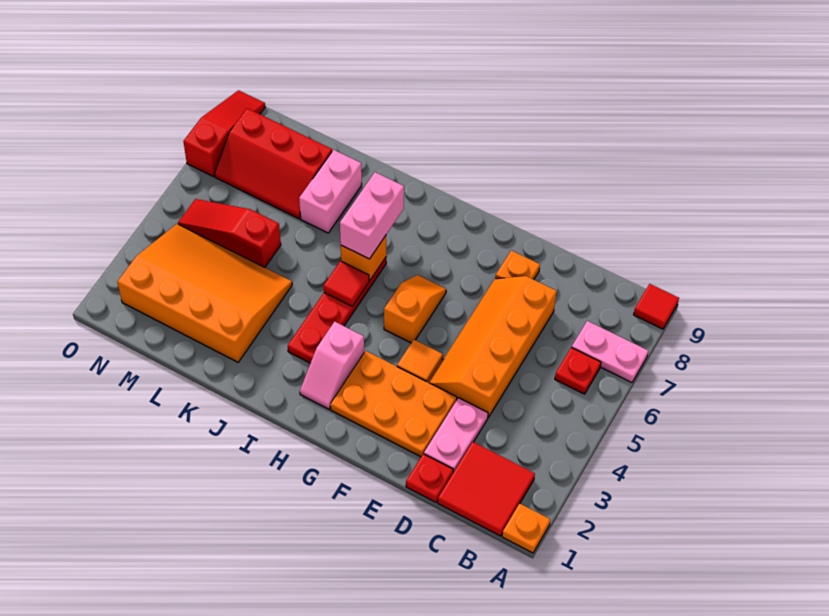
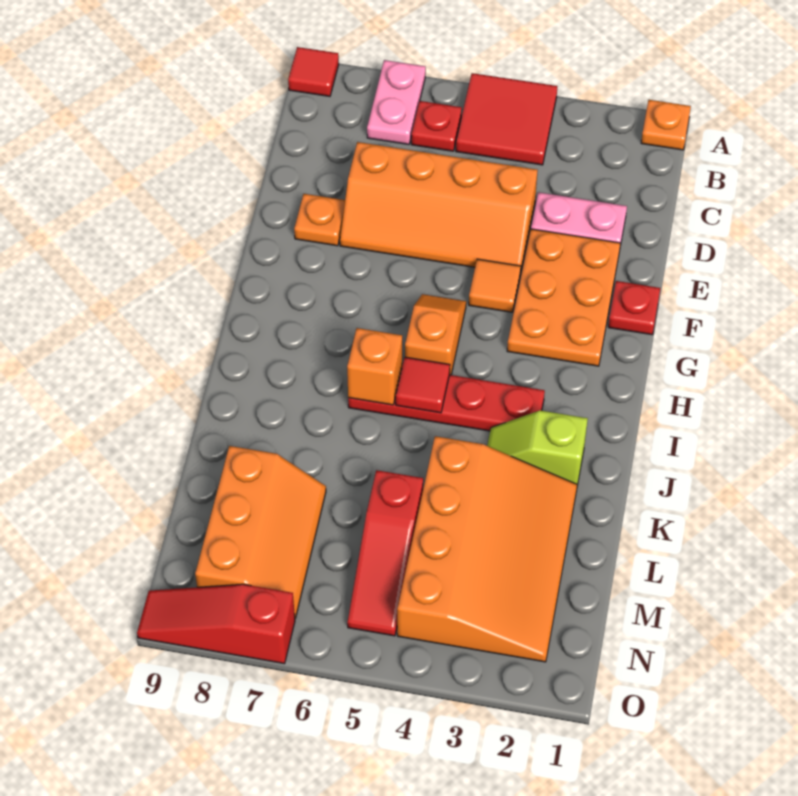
red 2x2 tile [438,442,535,536] -> red 2x2 tile moved to [456,73,557,165]
red 1x1 plate [406,454,453,502] -> red 1x1 plate moved to [608,281,660,335]
orange 1x2 slope [384,275,446,343] -> orange 1x2 slope turned to [405,294,466,375]
pink 1x2 slope [300,322,364,409] -> none
pink 1x2 brick [340,172,404,259] -> none
none -> lime 1x2 slope [487,411,588,485]
orange 3x4 slope [117,224,292,362] -> orange 3x4 slope turned to [397,436,577,662]
pink 1x2 brick [299,150,362,233] -> none
red 2x3 slope [214,108,332,219] -> orange 2x3 slope [195,446,326,618]

